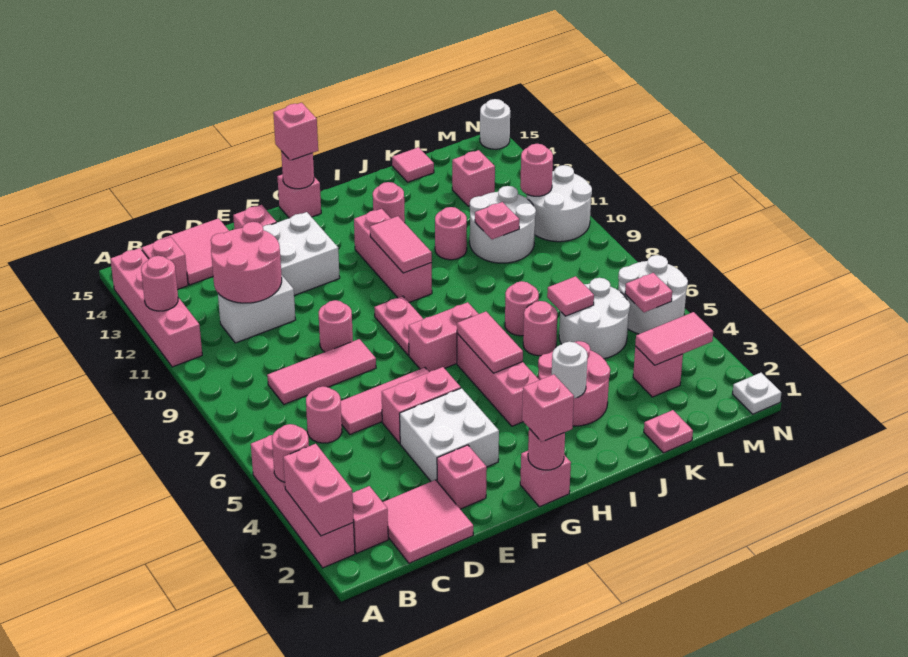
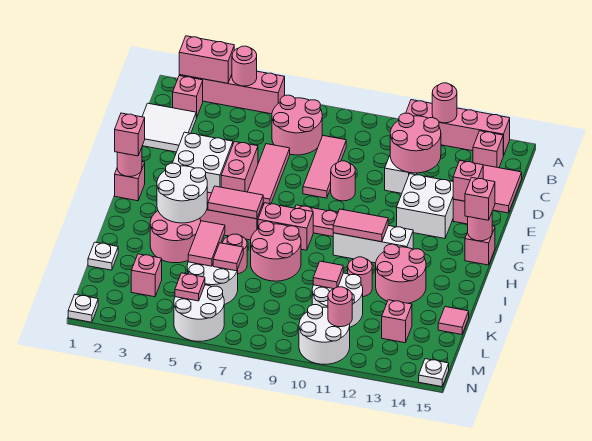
pink 2x2 tile [383,480,473,563] -> white 2x2 tile [142,103,196,152]
pink 1x1 round brick [306,386,342,443] -> pink 2x2 round brick [272,95,322,155]
pink 1x1 brick [437,445,487,509] -> pink 1x1 brick moved to [453,161,483,201]
pink 1x2 brick [409,302,478,372] -> pink 1x2 brick turned to [258,203,313,250]
pink 1x3 brick [354,209,432,302] -> white 1x3 brick [333,226,413,263]
white 1x1 round brick [552,342,588,398] -> white 2x2 round brick [157,163,207,223]
pink 1x1 round brick [373,182,405,223] -> pink 2x2 round brick [376,244,426,303]
pink 1x1 round brick [505,281,539,336] -> pink 2x2 round brick [251,221,301,281]
pink 1x1 plate [644,410,693,453] -> white 1x1 plate [88,242,118,270]
pink 1x1 plate [475,202,519,239] -> pink 1x1 tile [313,261,343,289]
pink 1x2 tile [635,312,713,365] -> pink 1x2 tile moved to [188,221,225,266]
white 1x1 round brick [480,99,510,149] -> white 1x1 plate [419,359,449,387]

